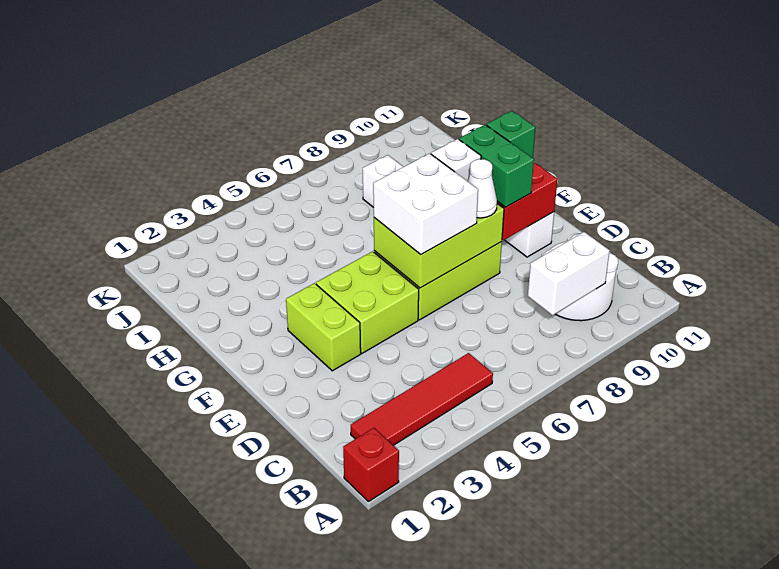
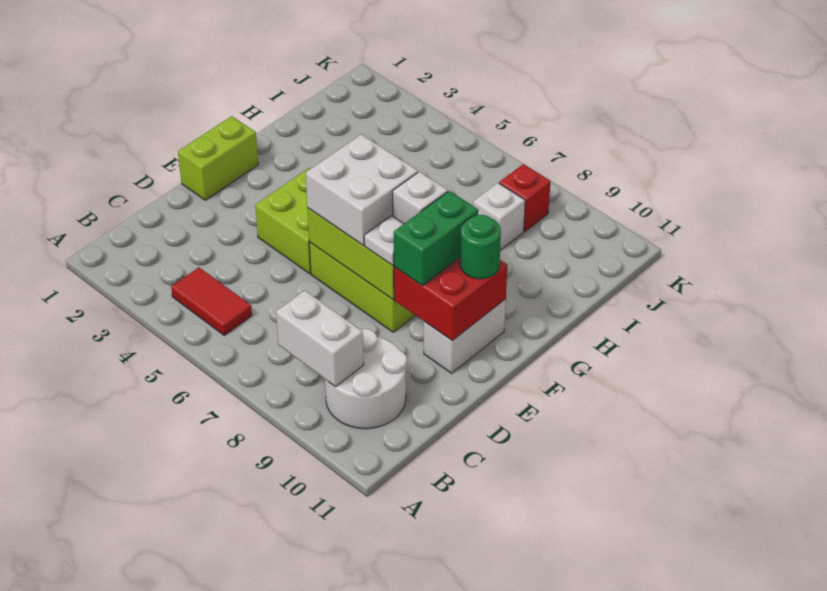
red 1x1 brick [343,428,399,502] -> red 1x1 brick moved to [499,164,551,231]
red 1x4 tile [351,353,493,445] -> red 1x2 tile [171,267,252,335]
lime 1x2 brick [286,283,361,371] -> lime 1x2 brick moved to [178,116,258,200]
white 1x1 cone [468,159,497,218] -> white 1x1 plate [364,216,404,265]
green 1x1 brick [486,111,535,158] -> green 1x1 round brick [460,215,501,279]

